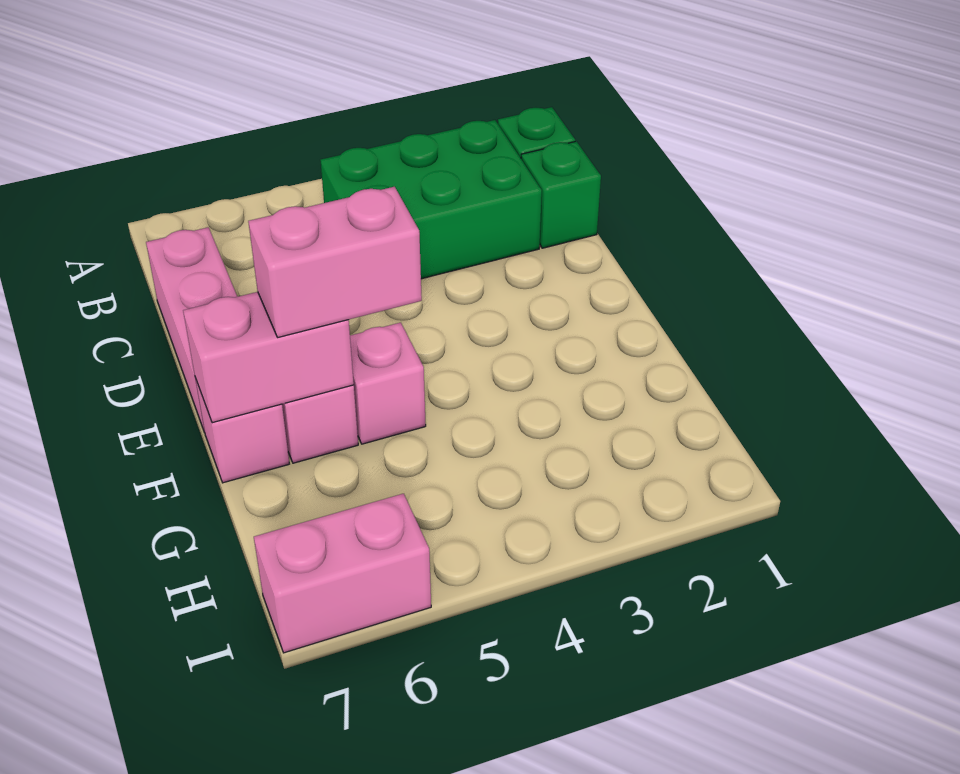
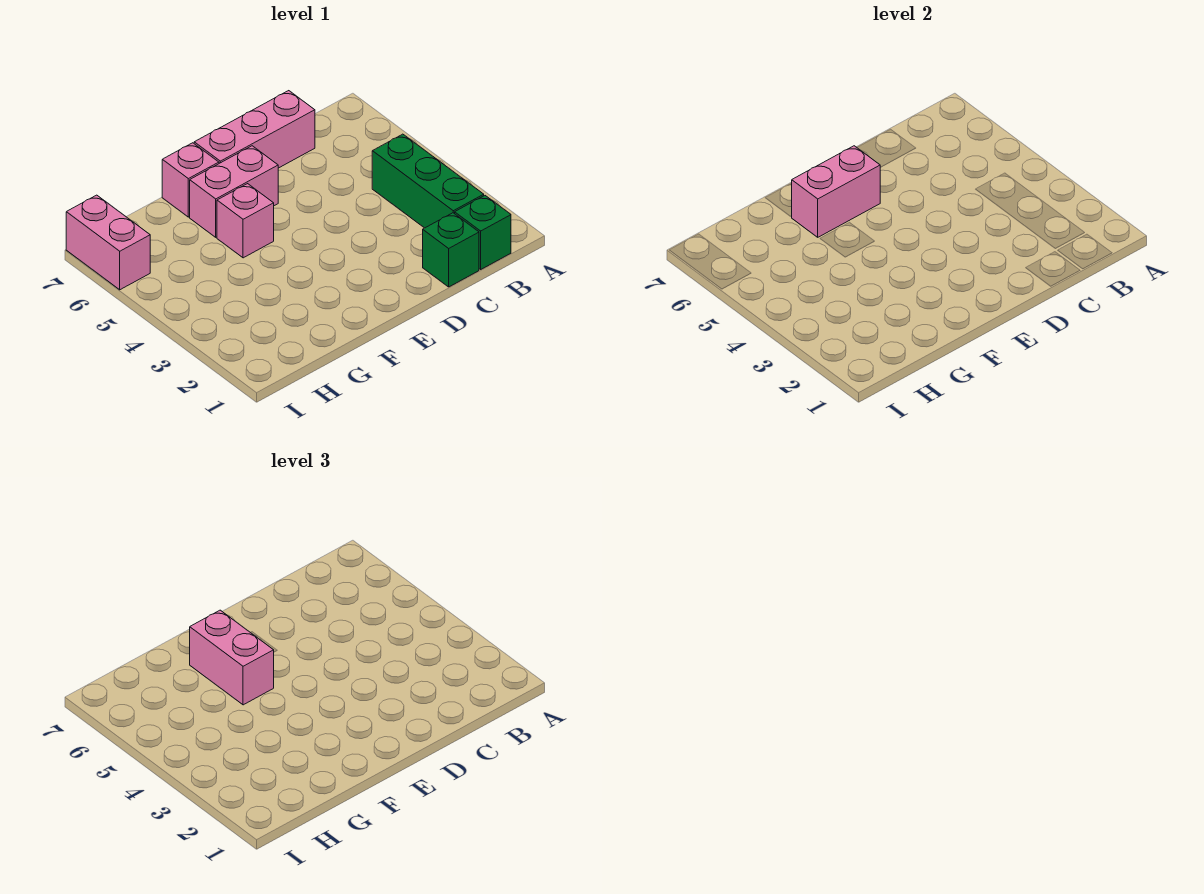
green 2x3 brick [320,120,542,279] -> green 1x3 brick [372,134,484,228]
pink 1x2 brick [183,292,354,423] -> pink 1x2 brick turned to [792,146,880,237]

